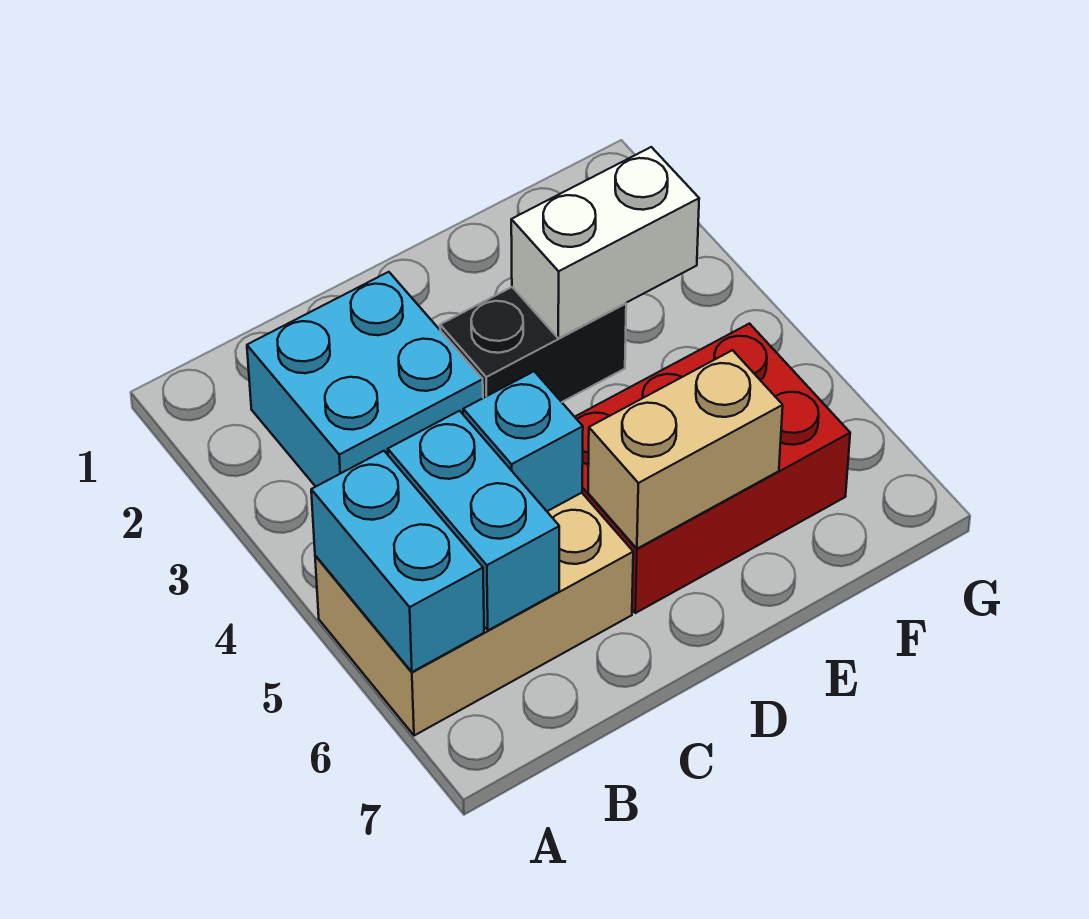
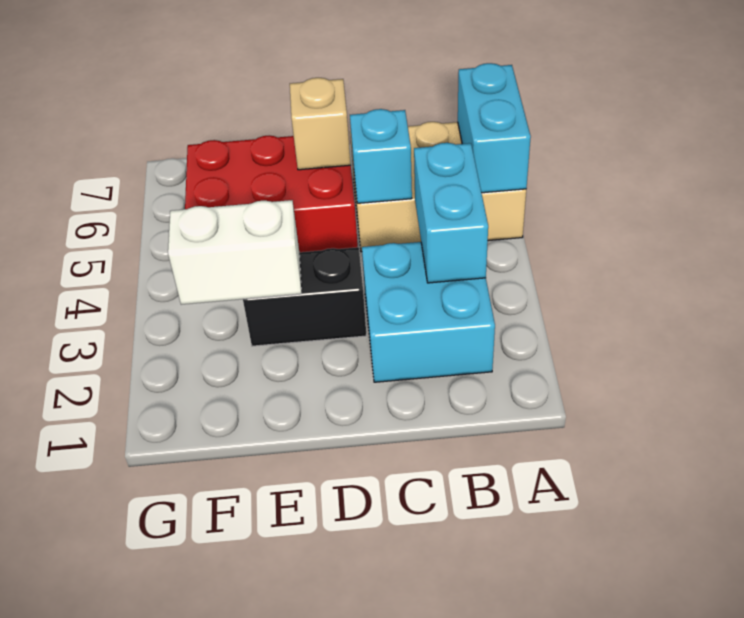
cyan 1x2 brick [388,411,559,630] -> cyan 1x2 brick moved to [414,143,488,283]
tan 1x2 brick [588,350,783,549] -> tan 1x1 brick [290,78,351,170]

